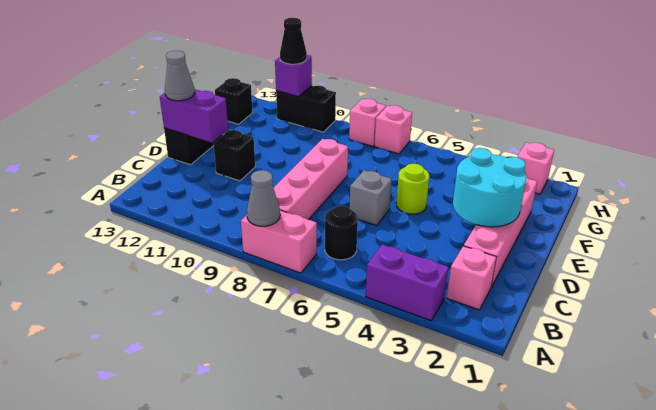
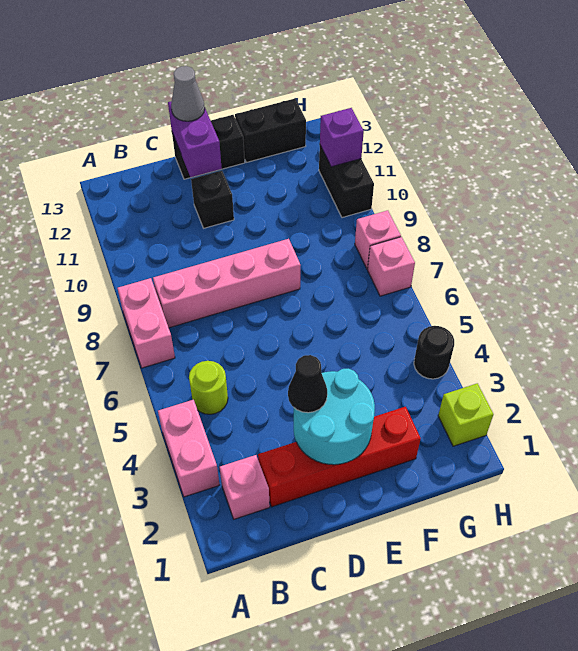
purple 1x2 brick [366,245,448,321] -> pink 1x2 brick [158,400,219,497]
grey 1x1 cone [247,170,280,226] -> none
black 1x1 round brick [325,206,358,260] -> black 1x1 round brick moved to [414,326,454,379]
pink 1x4 brick [464,177,537,287] -> red 1x4 brick [258,407,421,507]
grey 1x1 brick [350,170,392,226] -> none
lime 1x1 round brick [396,164,429,214] -> lime 1x1 round brick moved to [189,361,228,414]
black 1x1 brick [215,78,253,124] -> black 1x2 brick [235,99,306,162]
pink 1x1 brick [517,142,554,194] -> lime 1x1 brick [438,383,493,446]
black 1x1 cone [280,18,307,64] -> black 1x1 cone moved to [288,355,327,413]

